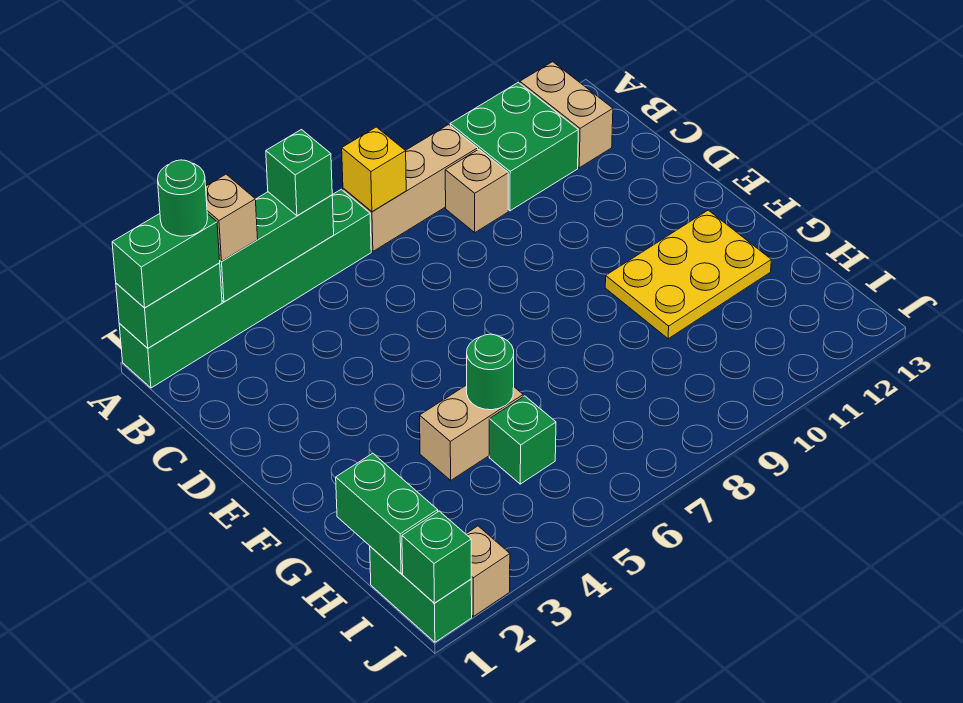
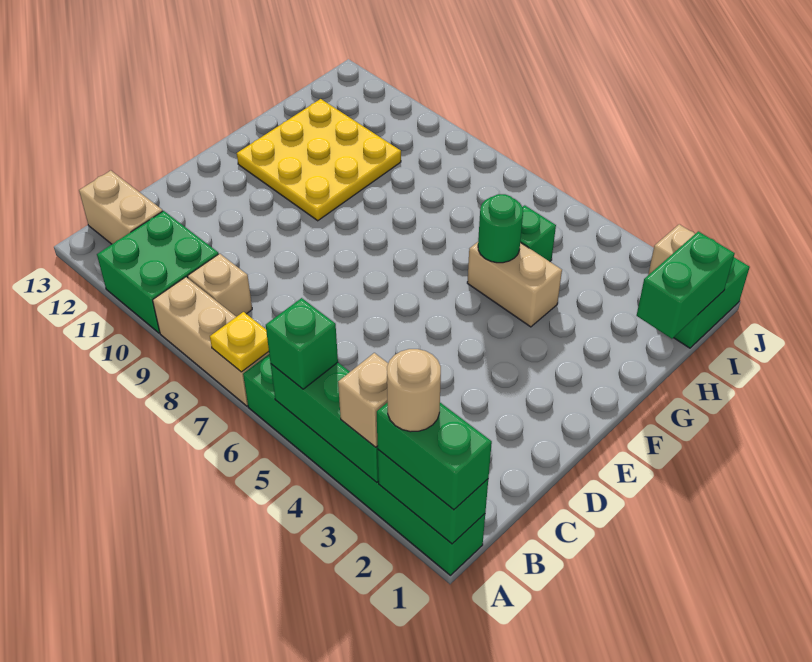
green 1x1 round brick [158,160,208,236] -> tan 1x1 round brick [387,349,441,432]
yellow 1x1 brick [342,127,406,212] -> yellow 1x1 plate [210,312,269,372]
tan 1x2 brick [520,62,613,168] -> tan 1x2 brick turned to [79,171,163,244]
yellow 2x3 plate [605,210,771,339] -> yellow 3x3 plate [237,99,401,221]
green 1x1 brick [402,511,471,603] -> none

